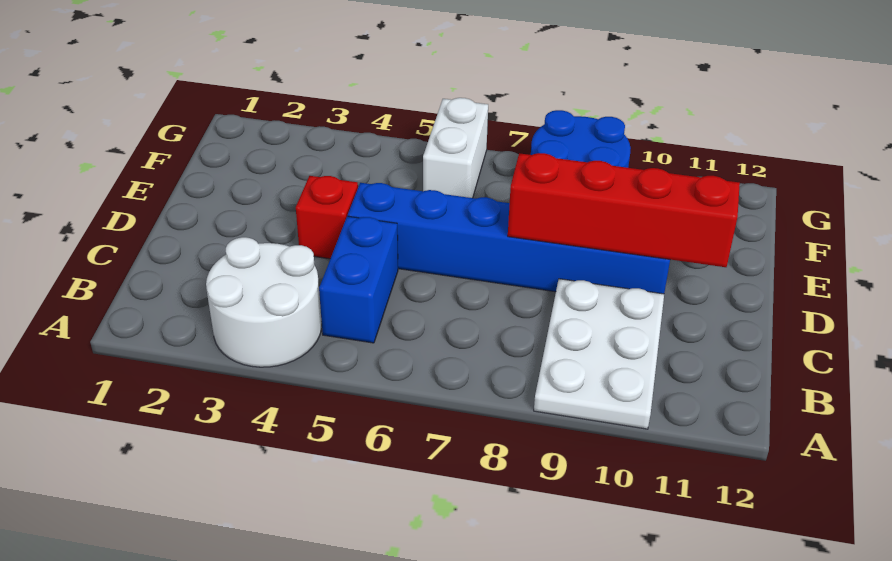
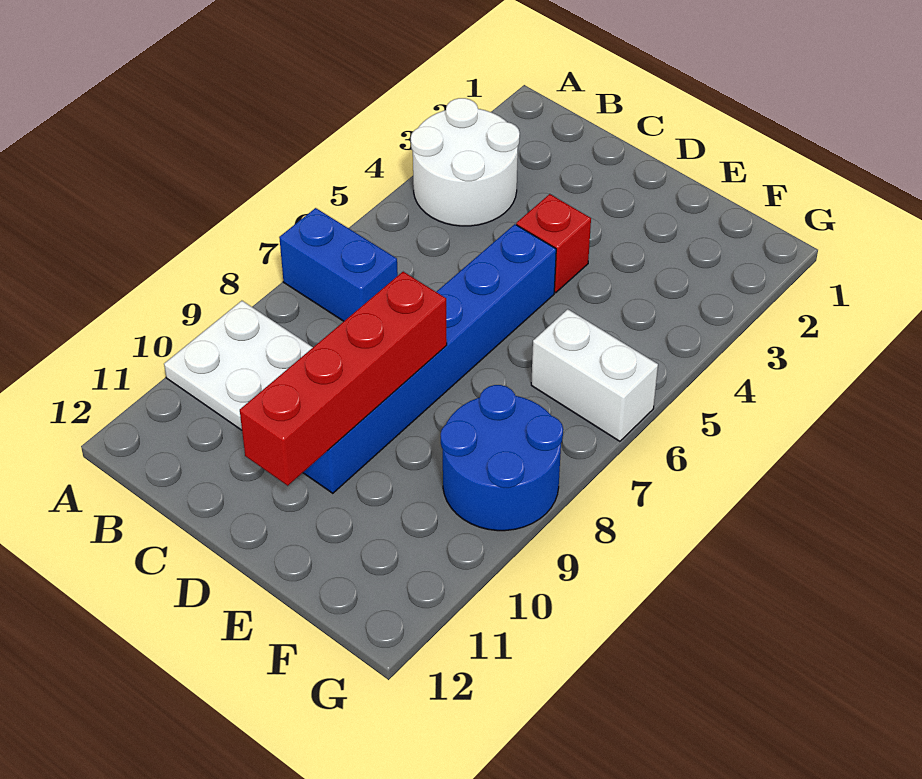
blue 1x2 brick [319,216,398,343] -> blue 1x2 brick moved to [279,208,398,321]

